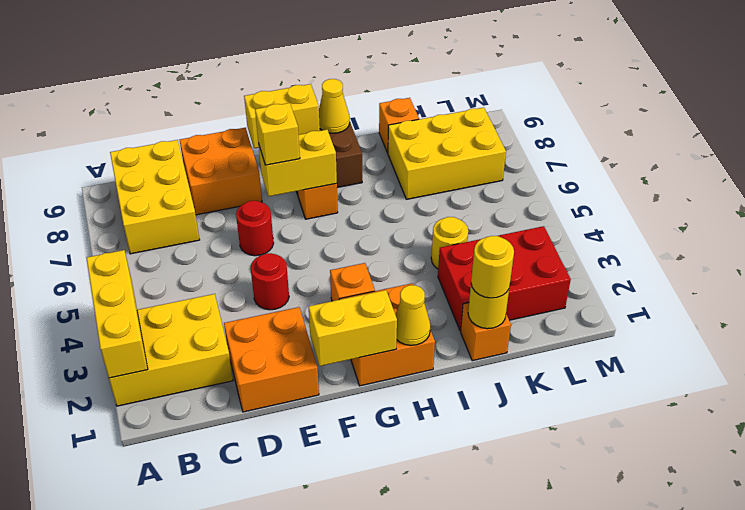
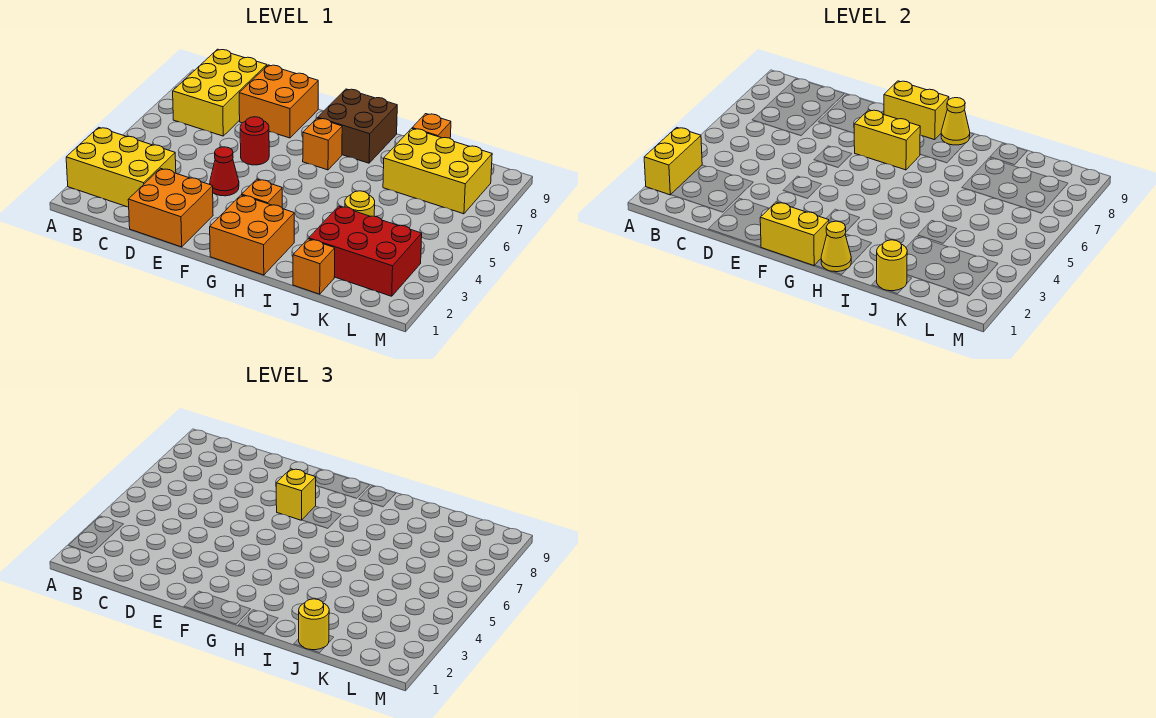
yellow 1x3 brick [87,250,148,378] -> yellow 1x2 brick [644,127,702,195]
red 1x1 round brick [251,253,289,310] -> red 1x1 cone [210,147,239,196]

